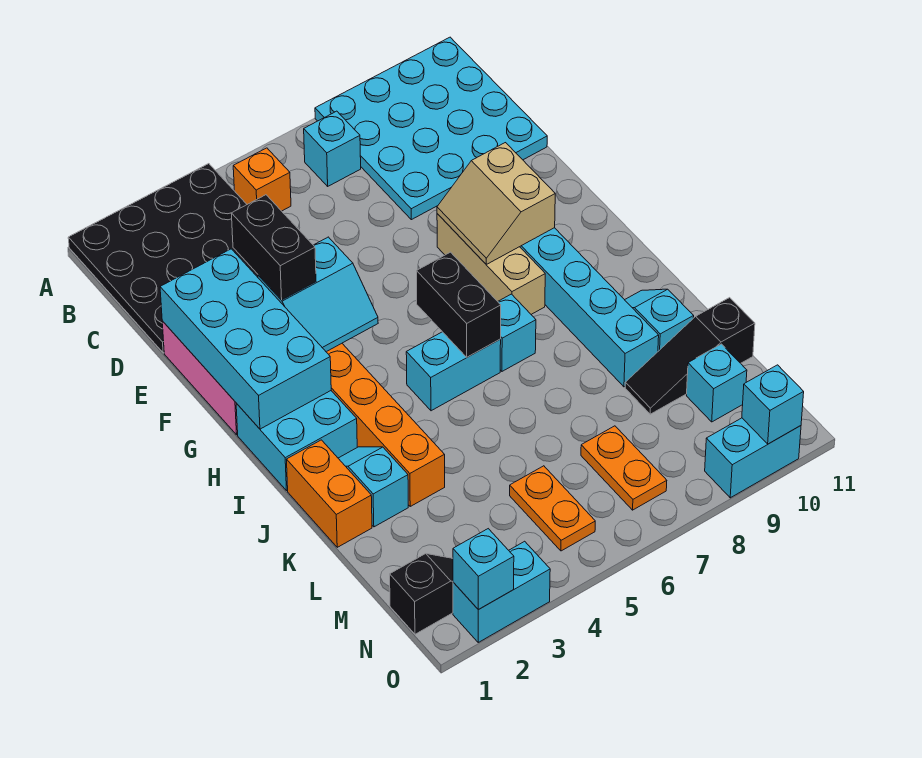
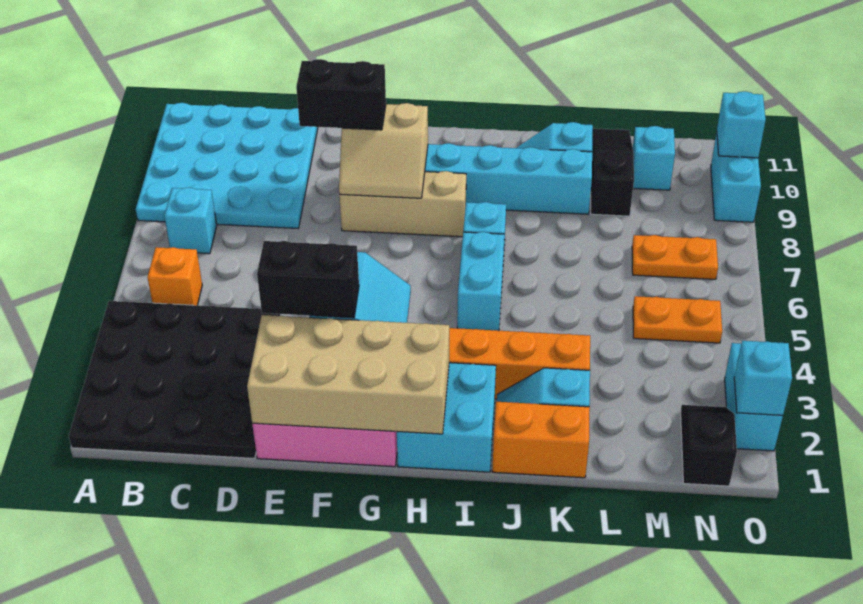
cyan 2x4 brick [160,249,331,429] -> tan 2x4 brick [247,315,449,434]
black 1x2 brick [417,252,501,357] -> black 1x2 brick moved to [296,59,386,130]
black 1x3 slope [625,298,755,414] -> black 1x3 slope turned to [591,128,634,216]

